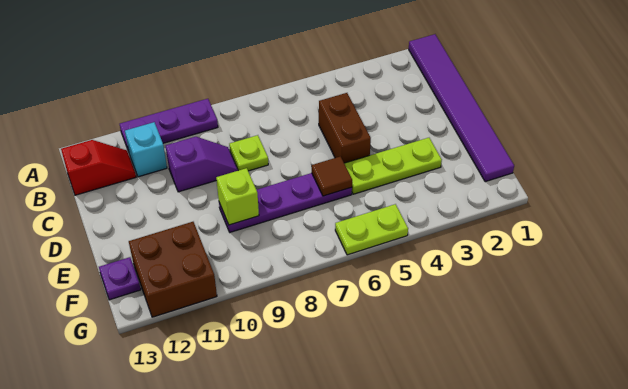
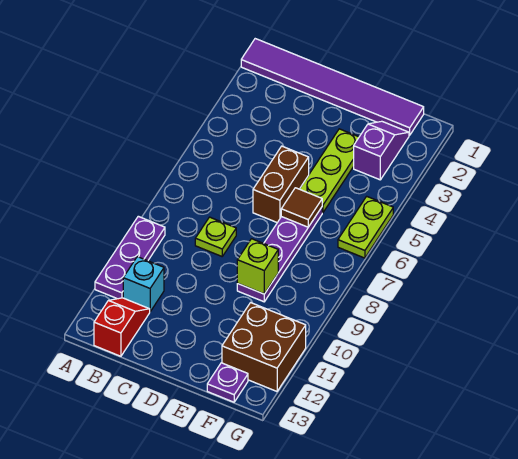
brown 1x2 brick [319,93,371,163] -> brown 1x2 brick turned to [253,146,309,223]
purple 1x2 slope [166,137,238,192] -> purple 1x2 slope moved to [354,121,409,180]

